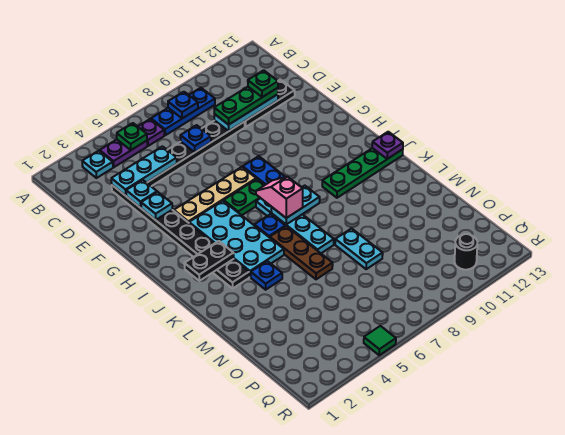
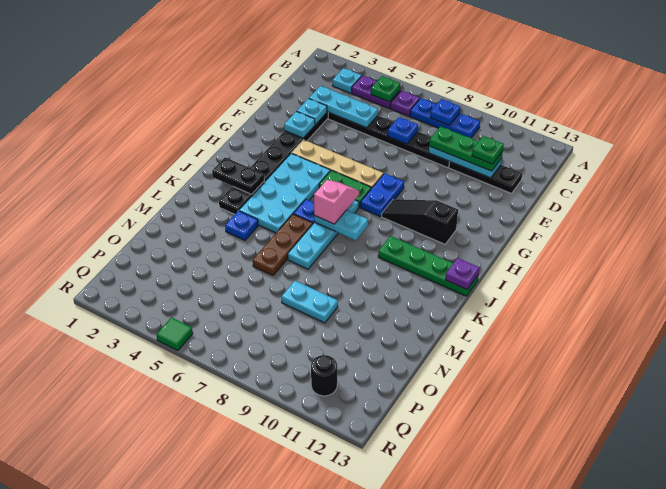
none -> black 1x3 slope [382,199,458,244]
cyan 1x2 plate [335,229,383,269] -> cyan 1x2 plate turned to [282,281,338,323]

